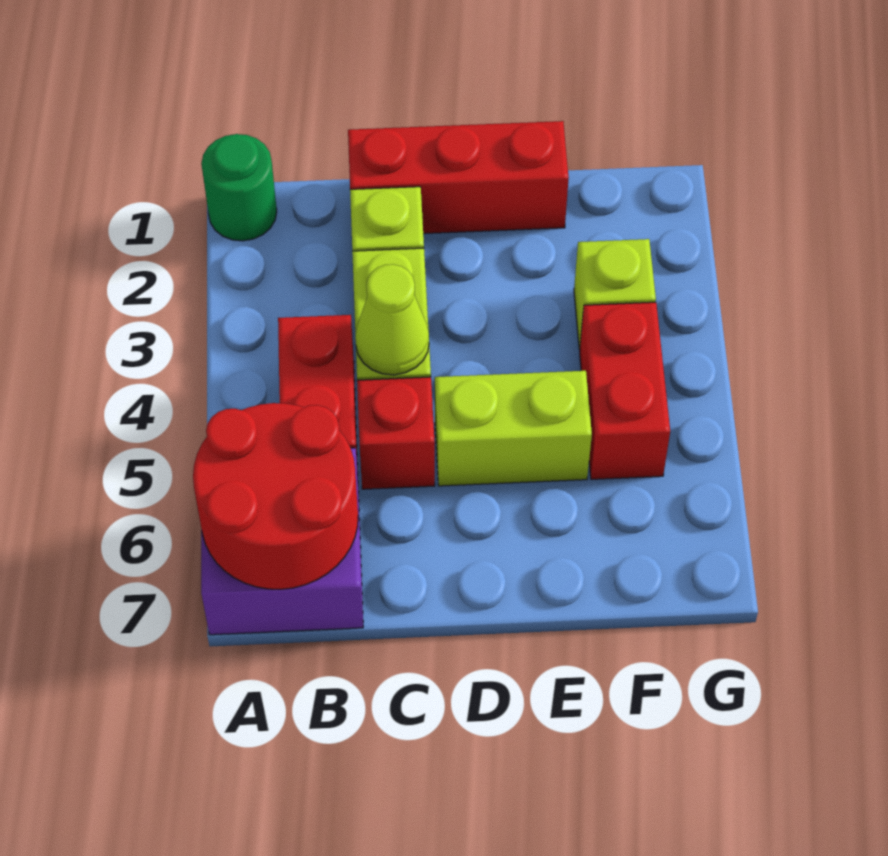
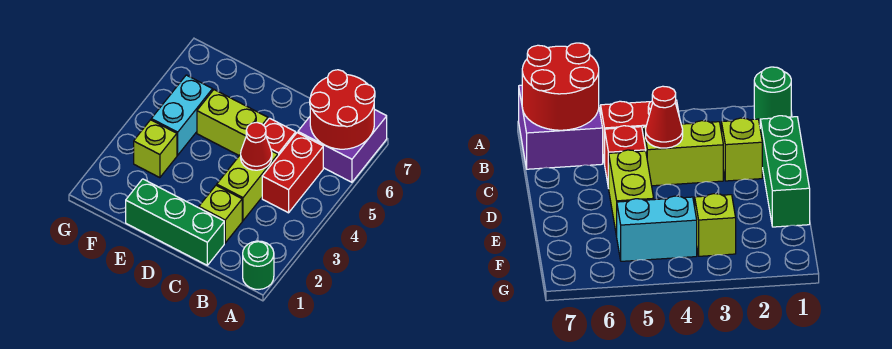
red 1x3 brick [348,121,569,234] -> green 1x3 brick [126,179,224,265]
lime 1x1 cone [355,264,429,375] -> red 1x1 cone [241,122,272,170]
red 1x2 brick [580,302,670,479] -> cyan 1x2 brick [151,75,213,155]

